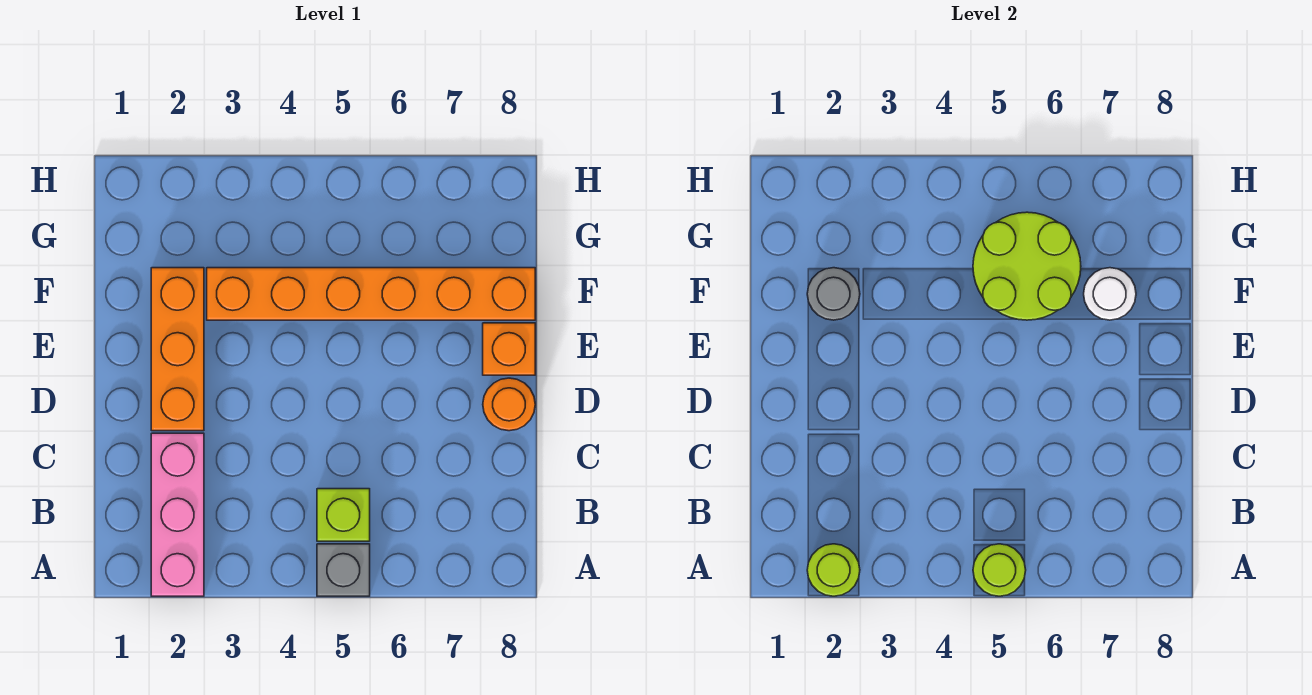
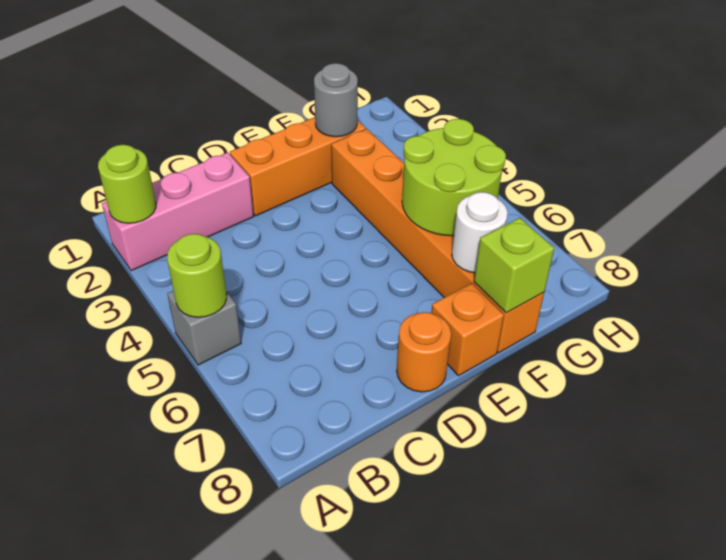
lime 1x1 brick [317,489,370,541] -> lime 1x1 brick moved to [474,218,554,313]

